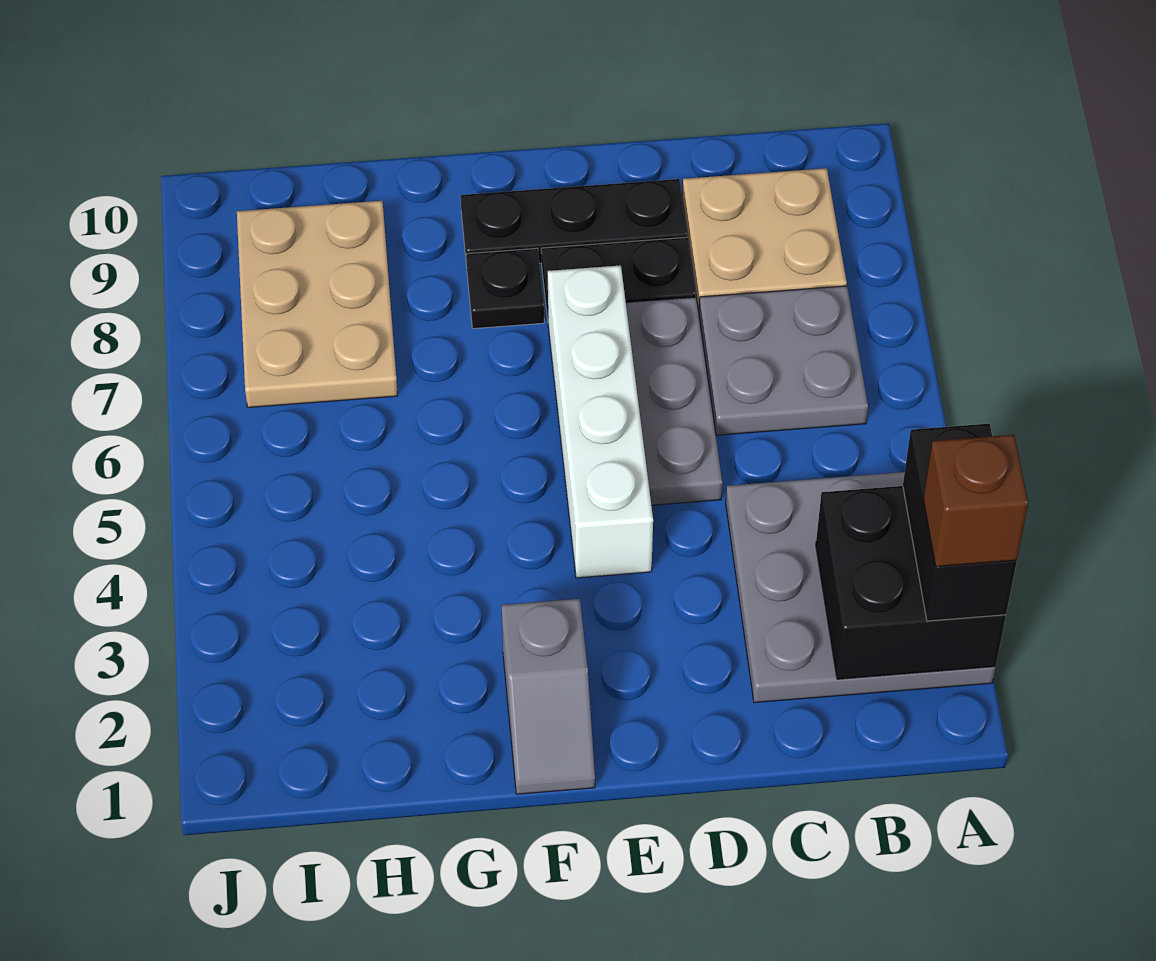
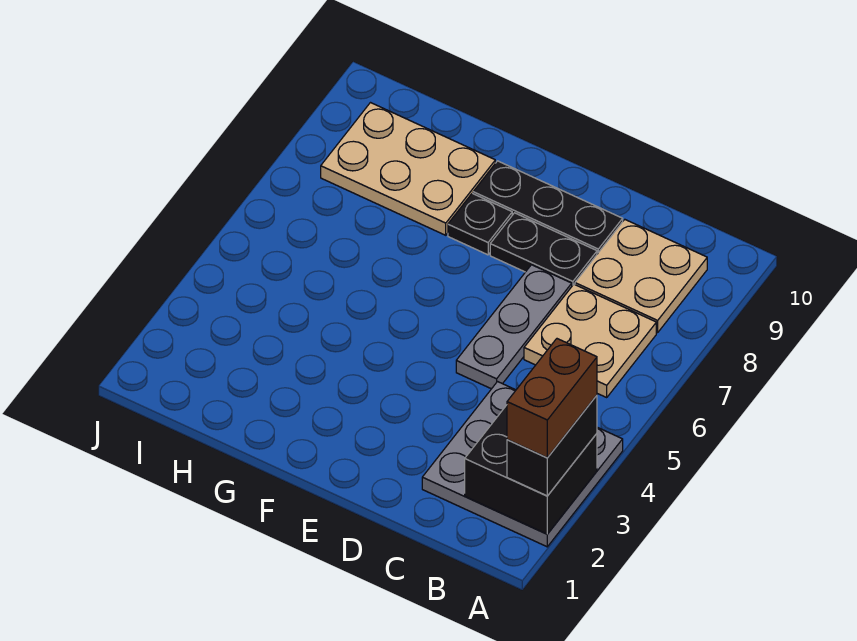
brown 1x1 brick [923,435,1028,567] -> brown 1x2 brick [507,339,597,458]
grey 2x2 plate [699,286,868,435] -> tan 2x2 plate [524,284,656,397]
white 1x4 brick [548,265,653,578] -> none
grey 1x2 slope [501,599,595,794] -> none
tan 2x3 plate [237,201,398,408] -> tan 2x3 plate turned to [321,103,495,235]

